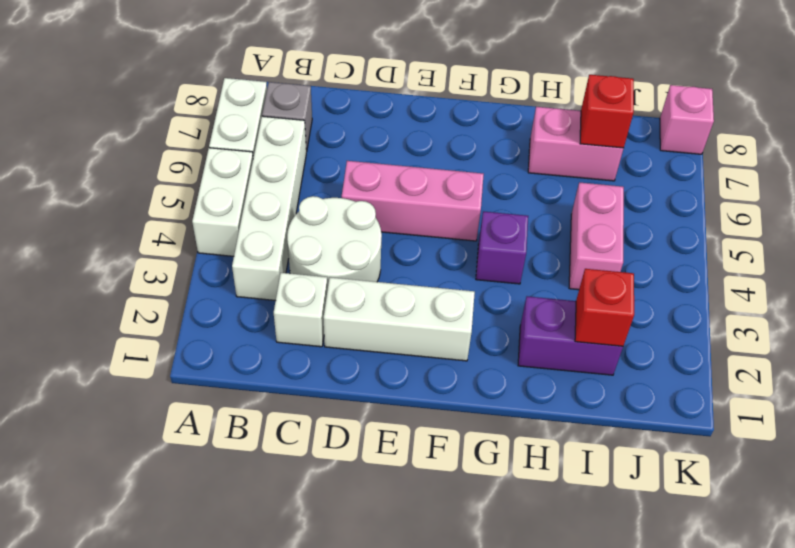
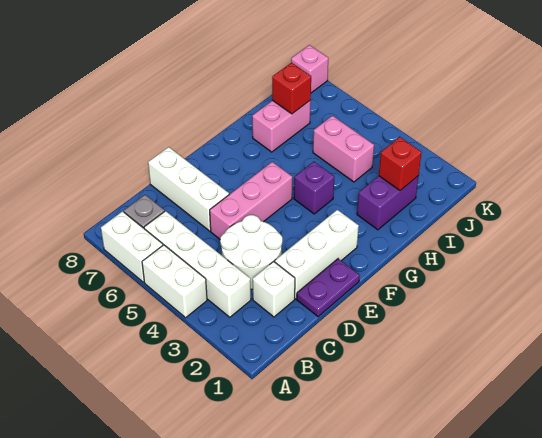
none -> purple 1x2 plate [297,259,360,317]
none -> white 1x3 brick [148,147,229,231]

